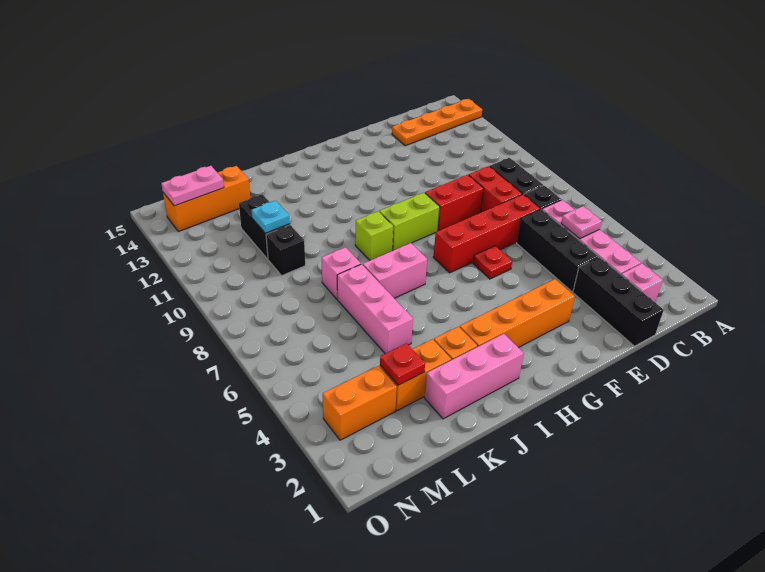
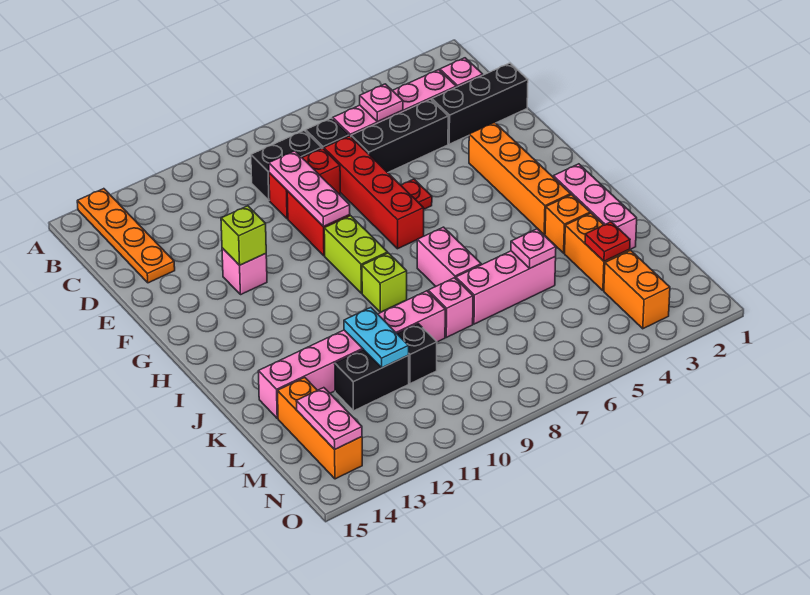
none -> pink 1x3 plate [269,151,350,227]
none -> pink 1x1 brick [222,248,267,295]
none -> lime 1x1 brick [221,206,266,265]
none -> pink 1x1 plate [511,229,556,268]
none -> pink 1x6 brick [258,291,445,418]
cyan 1x1 plate [251,201,290,233] -> cyan 1x2 plate [344,308,409,368]

